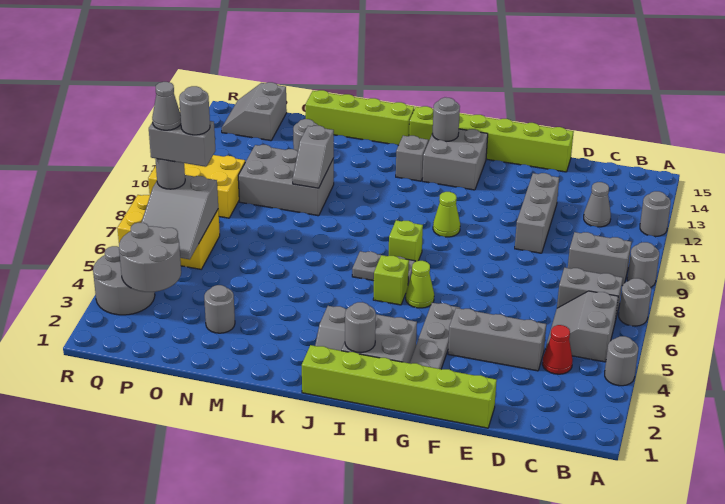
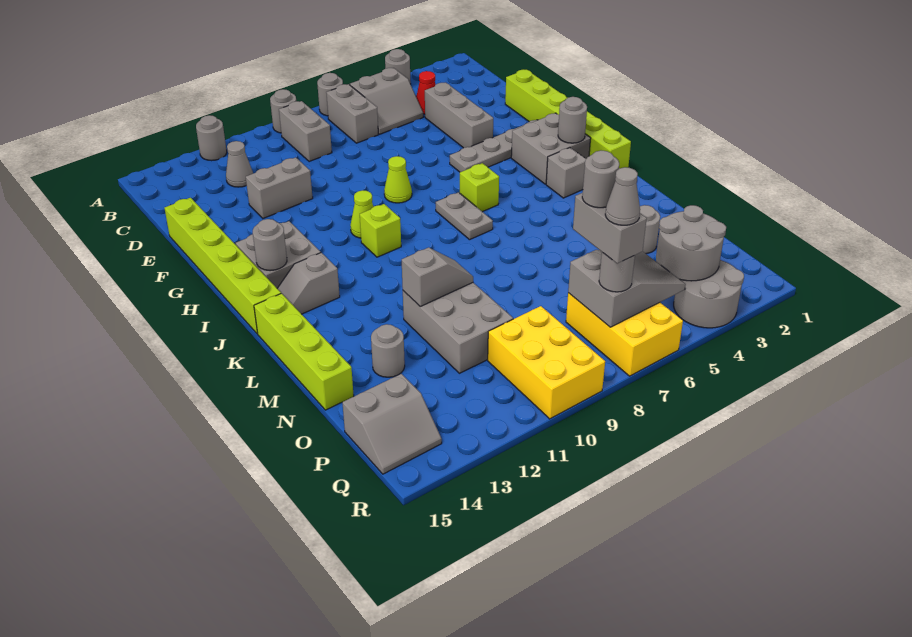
grey 1x3 brick [515,173,559,253] -> grey 1x2 brick [246,157,313,218]
lime 1x1 cone [406,261,434,308] -> lime 1x1 cone moved to [384,156,412,203]
lime 1x1 brick [389,220,423,262] -> lime 1x1 brick moved to [360,204,401,257]

